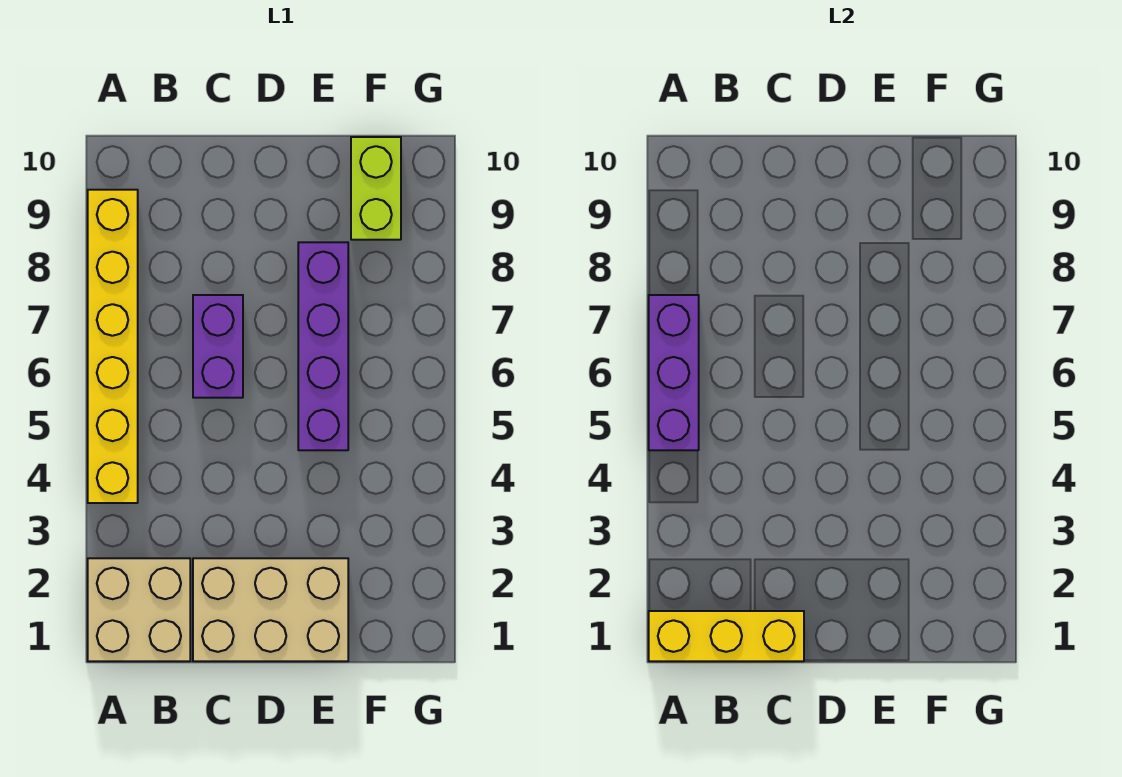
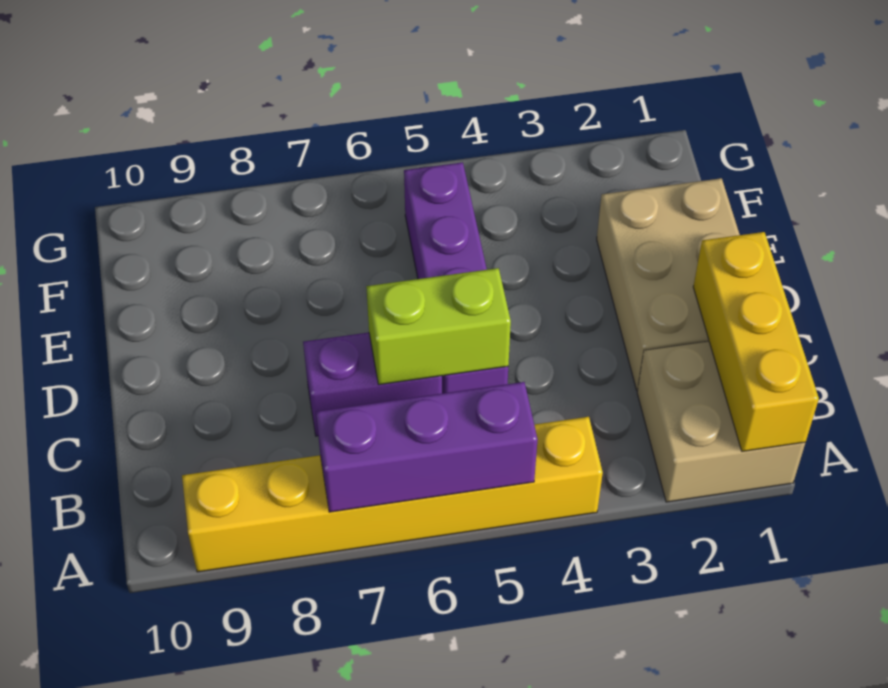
purple 1x4 brick [298,242,348,450] -> purple 1x4 brick turned to [404,162,508,393]
lime 1x2 brick [351,137,401,240] -> lime 1x2 brick moved to [366,268,511,385]

